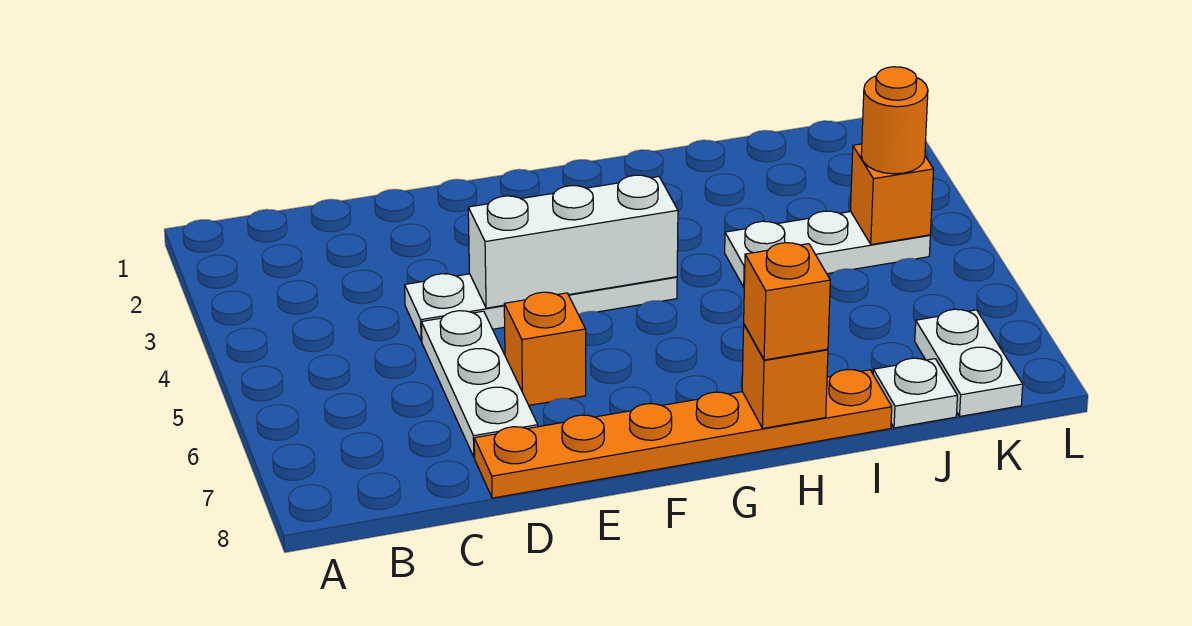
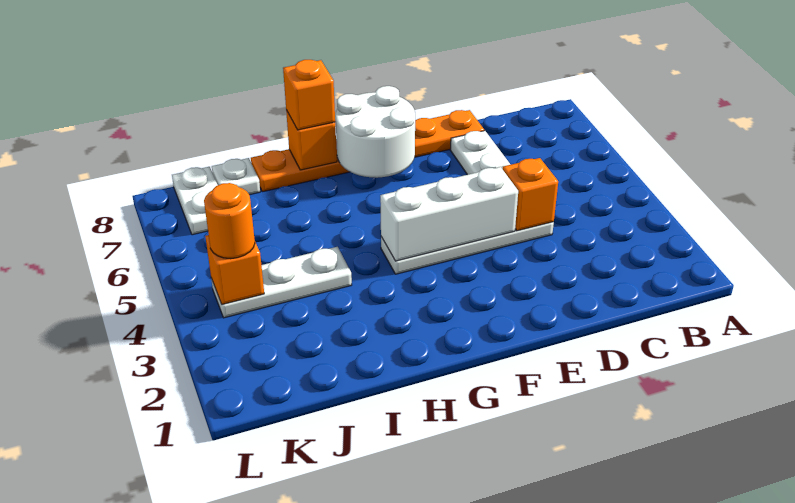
orange 1x1 brick [504,292,586,405] -> orange 1x1 brick moved to [503,158,558,231]
none -> white 2x2 round brick [335,86,415,178]

